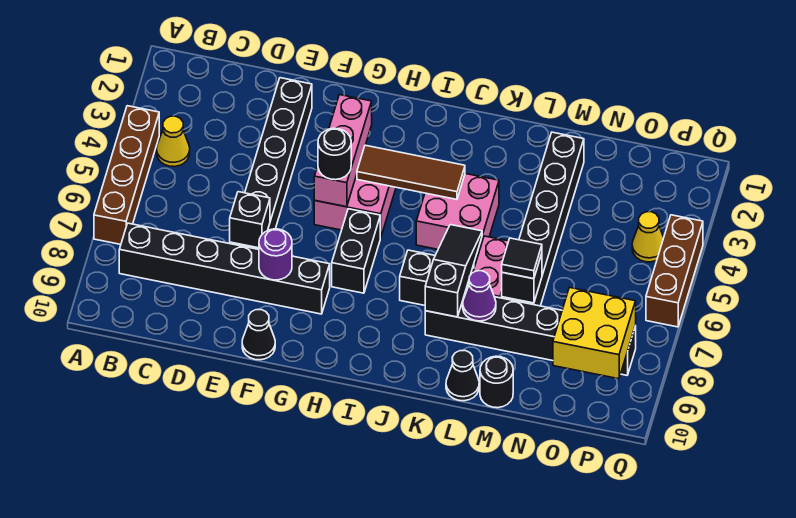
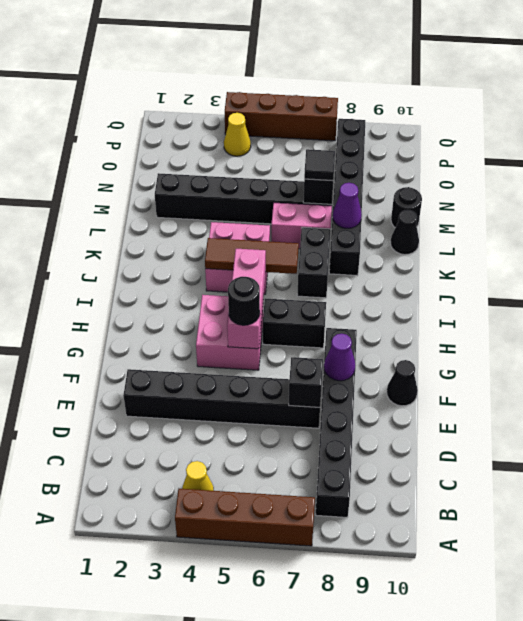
purple 1x1 round brick [259,229,292,280] -> purple 1x1 cone [324,334,355,381]
pink 1x3 brick [314,95,372,207] -> pink 1x3 brick turned to [227,249,266,349]
brown 1x3 tile [357,145,465,199] -> brown 1x3 tile turned to [205,238,299,274]
black 1x3 slope [425,225,482,317] -> none
yellow 2x2 brick [553,288,636,379] -> none
brown 1x3 brick [646,215,703,327] -> brown 1x4 brick [225,92,338,141]

